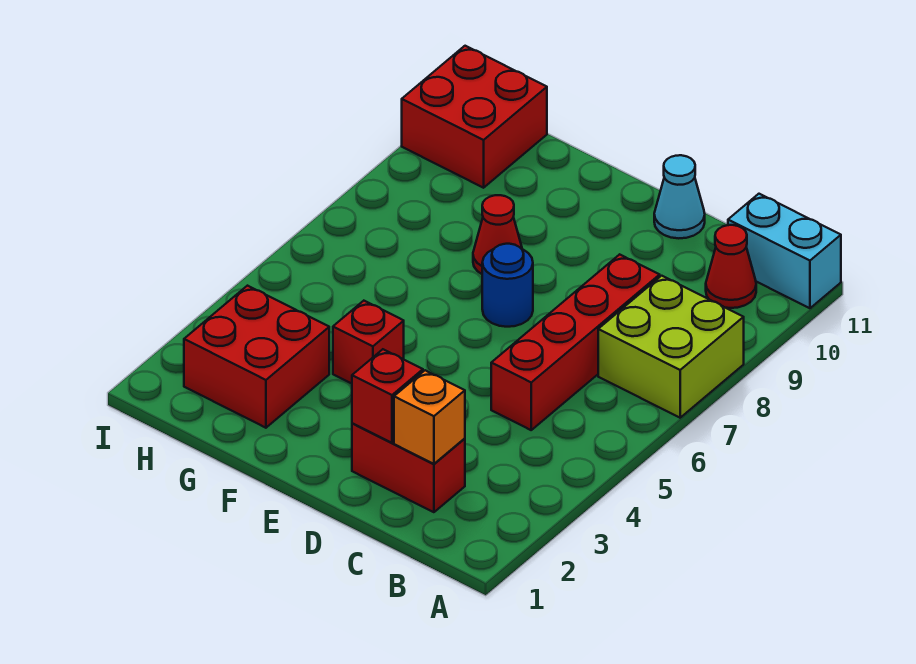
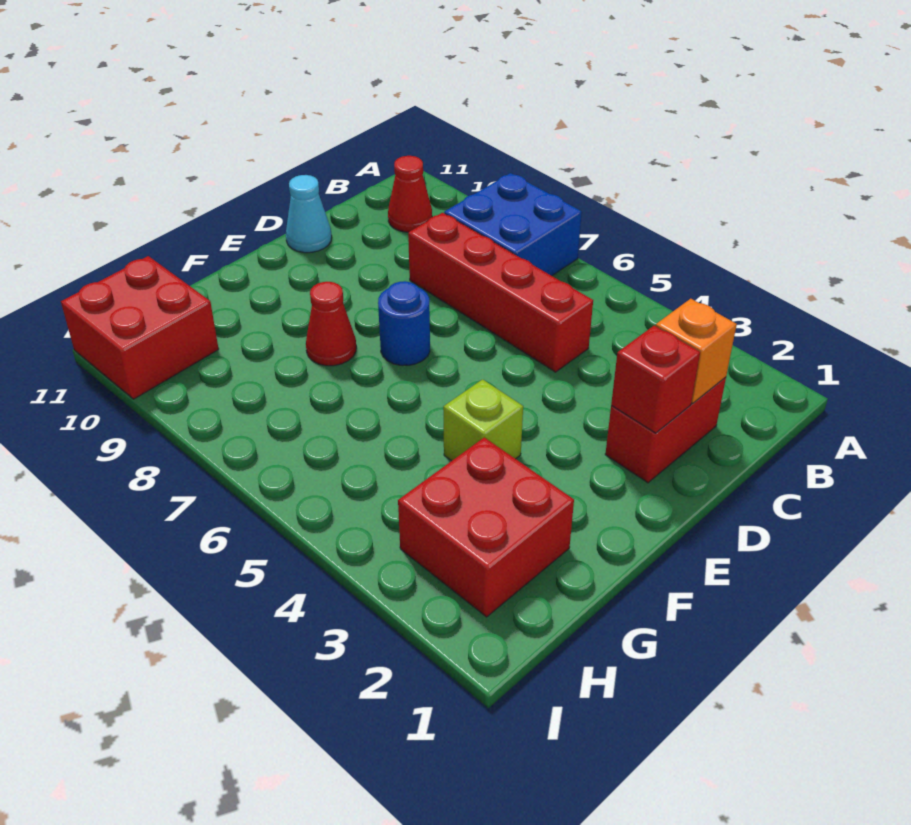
lime 2x2 brick [598,276,744,418] -> blue 2x2 brick [444,173,582,276]
cyan 1x2 brick [728,194,841,308] -> none
red 1x1 brick [333,301,404,384] -> lime 1x1 brick [443,379,523,461]

